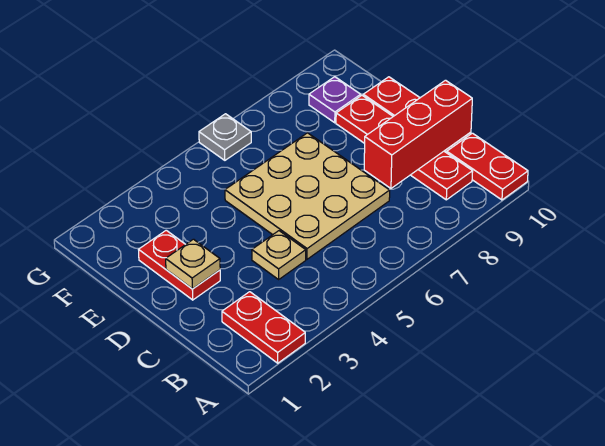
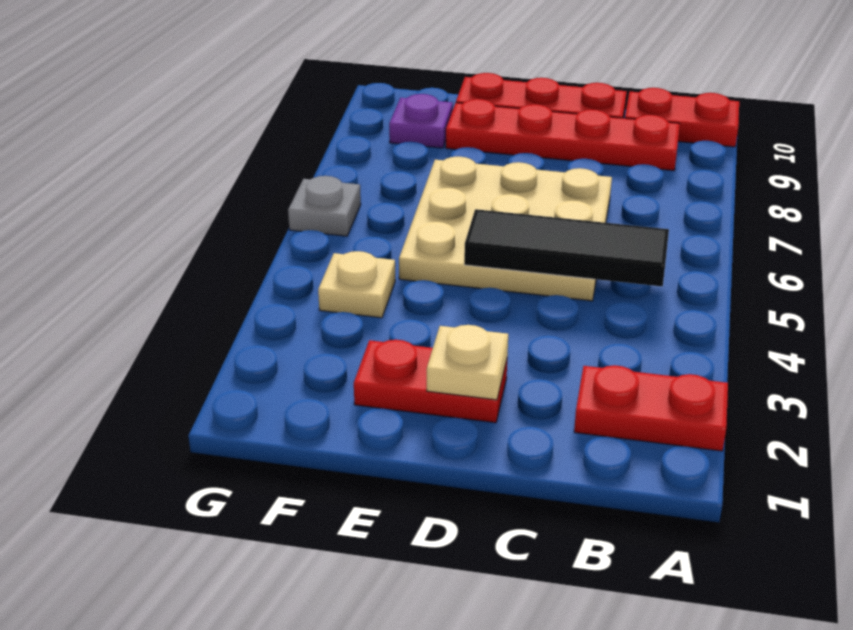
none -> black 1x3 tile [464,209,669,286]
tan 1x1 plate [252,231,306,279] -> tan 1x1 plate moved to [318,251,395,318]
red 1x3 brick [364,80,472,188] -> none

